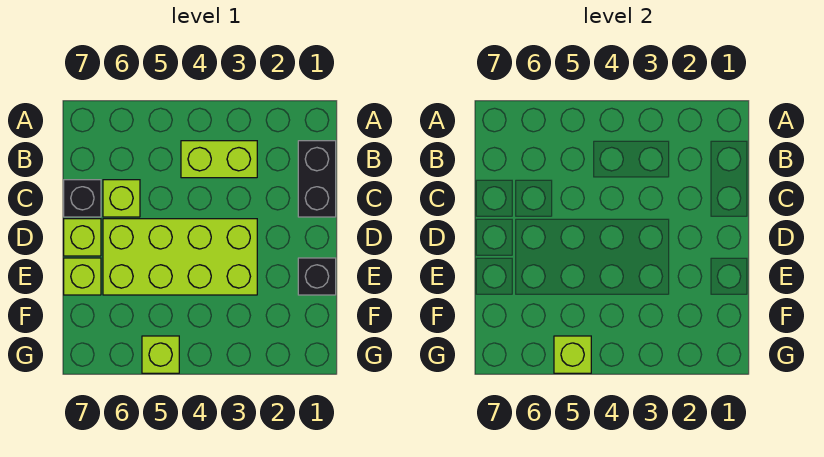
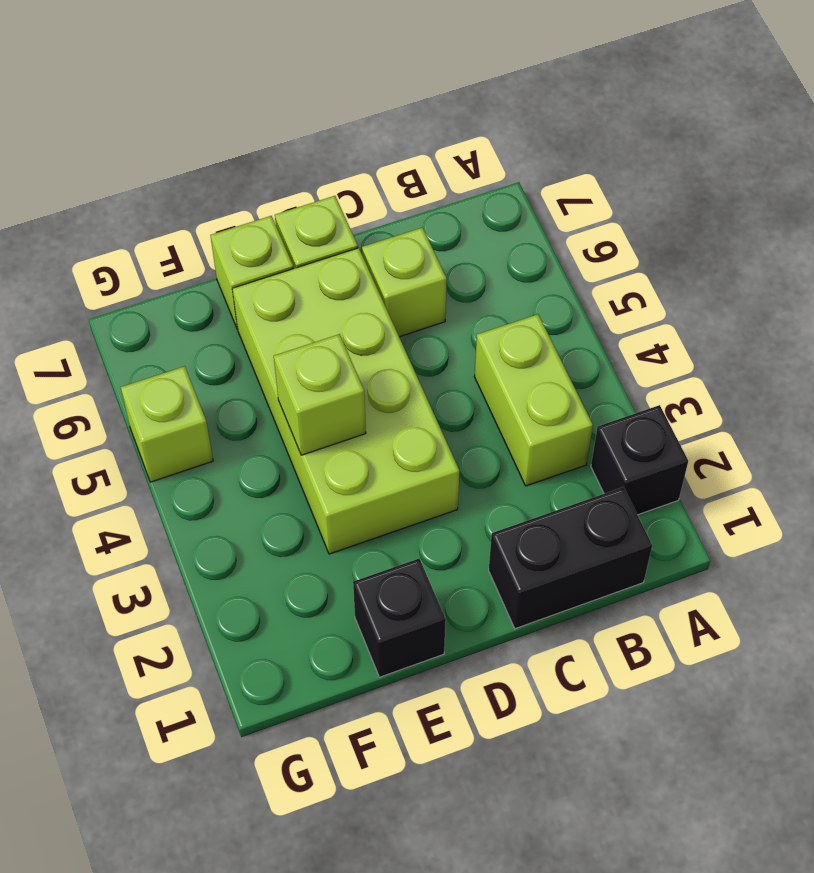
black 1x1 brick [64,180,101,217] -> black 1x1 brick moved to [591,405,688,515]
lime 1x1 brick [554,336,591,373] -> lime 1x1 brick moved to [274,334,366,455]

